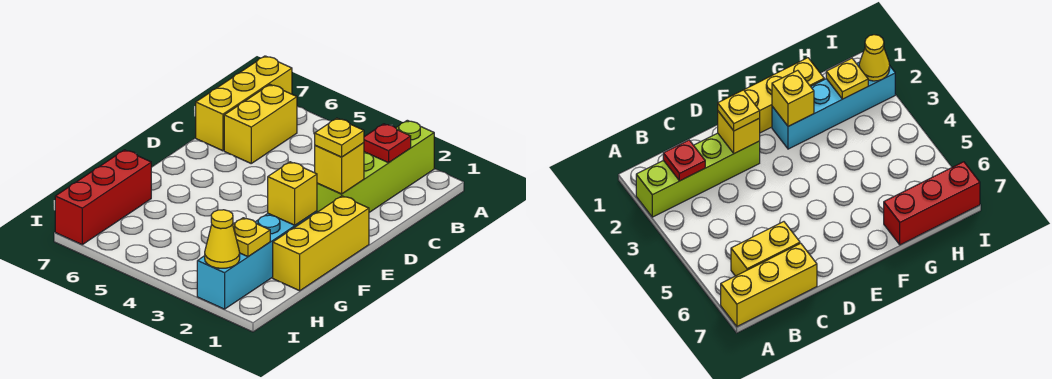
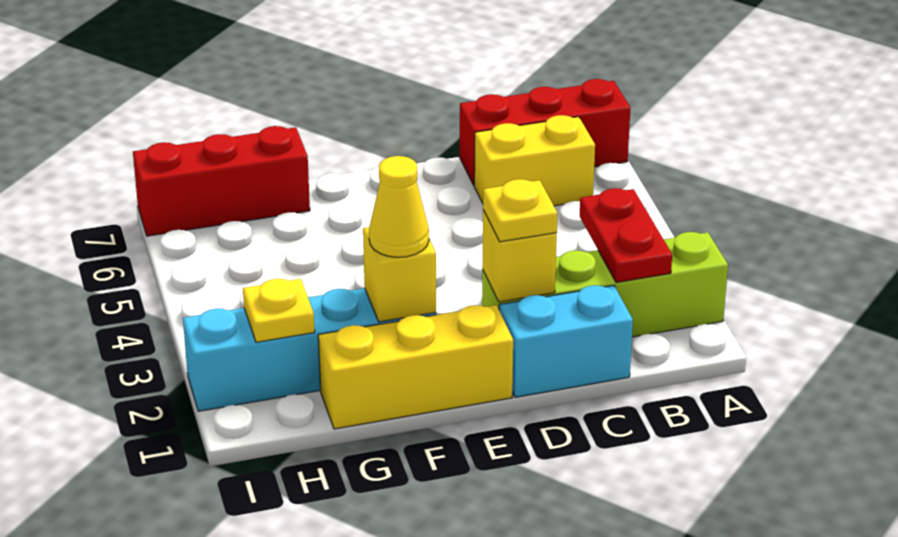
yellow 1x3 brick [196,56,292,151] -> red 1x3 brick [460,79,630,185]
red 1x1 plate [364,124,411,163] -> red 1x2 plate [580,188,672,283]
none -> cyan 1x2 brick [499,285,633,397]
yellow 1x1 cone [205,210,240,268] -> yellow 1x1 cone moved to [369,156,429,257]

